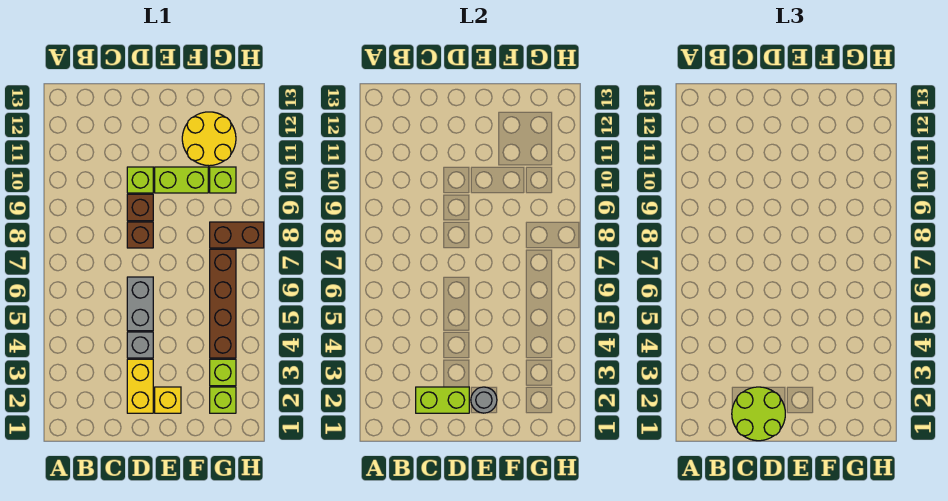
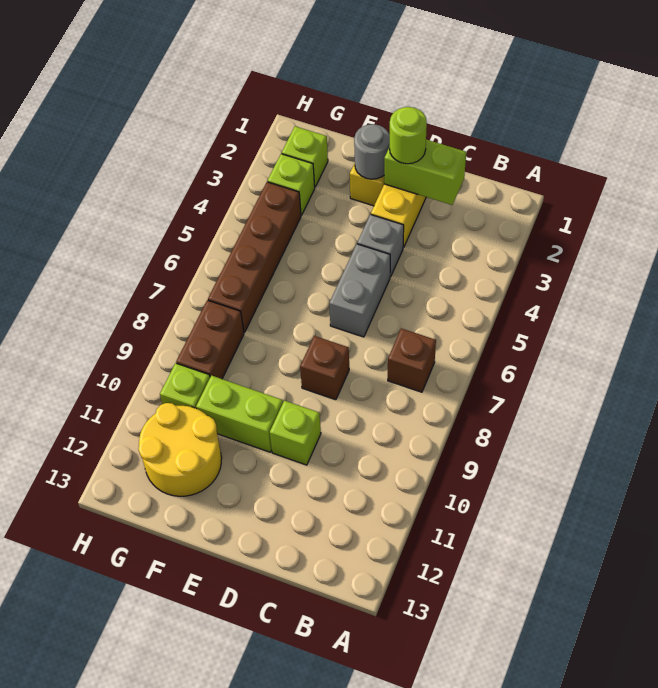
lime 2x2 round brick [732,387,785,441] -> lime 1x1 round brick [390,107,427,164]
brown 1x1 brick [127,194,153,221] -> brown 1x1 brick moved to [388,328,436,392]
brown 1x2 brick [210,222,264,248] -> brown 1x2 brick turned to [176,300,244,379]

